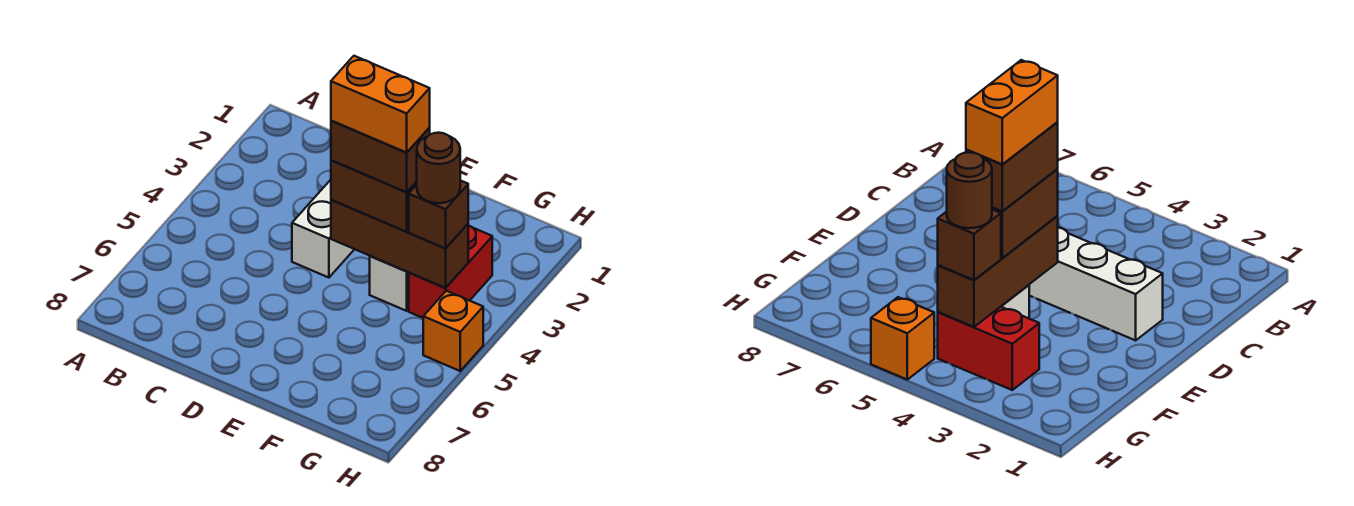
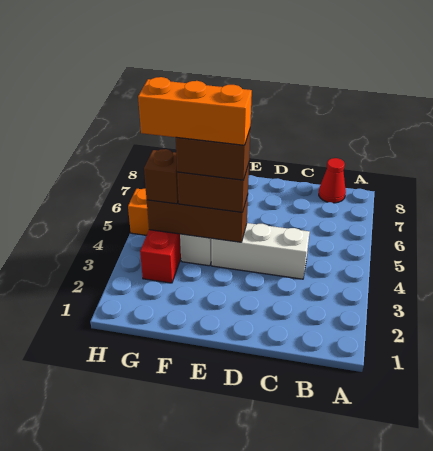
none -> red 1x1 cone [319,158,346,203]
white 1x3 brick [292,180,354,278] -> white 1x3 brick turned to [211,223,310,279]
orange 1x2 brick [331,56,430,153] -> orange 1x3 brick [138,77,252,145]
brown 1x1 round brick [416,133,460,203] -> none

